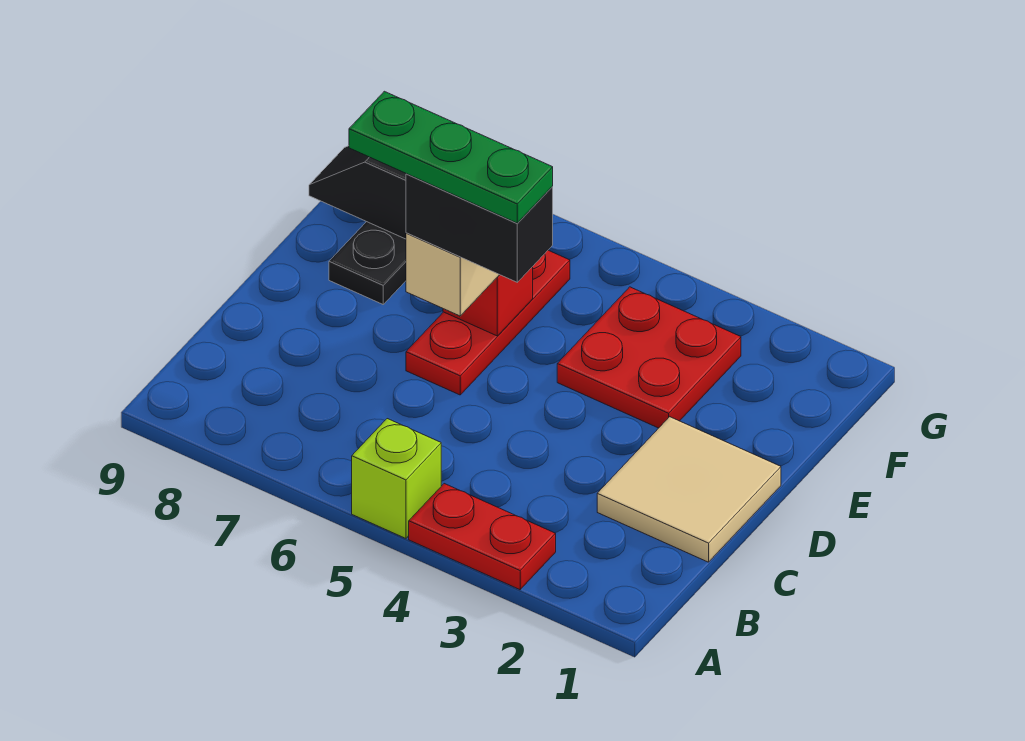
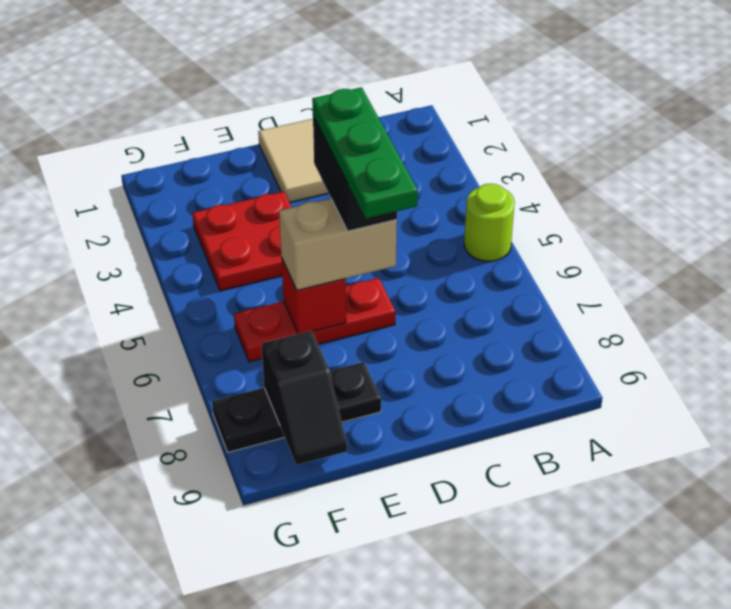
red 1x2 plate [409,484,556,590] -> none
lime 1x1 brick [352,419,441,538] -> lime 1x1 round brick [464,184,515,261]

